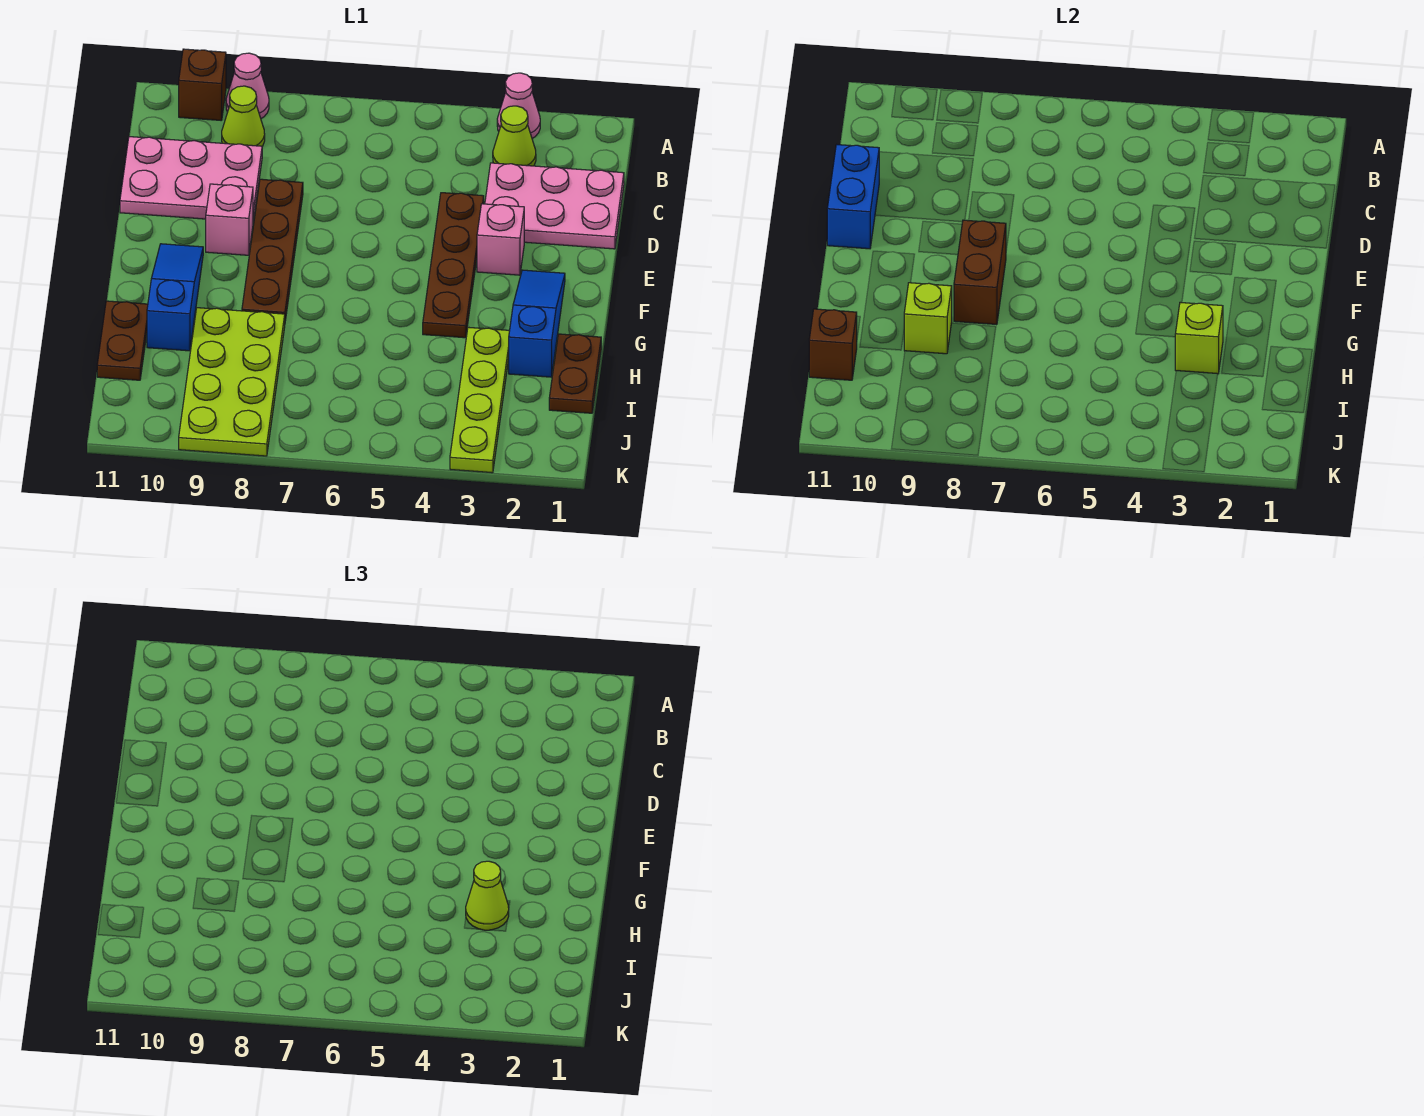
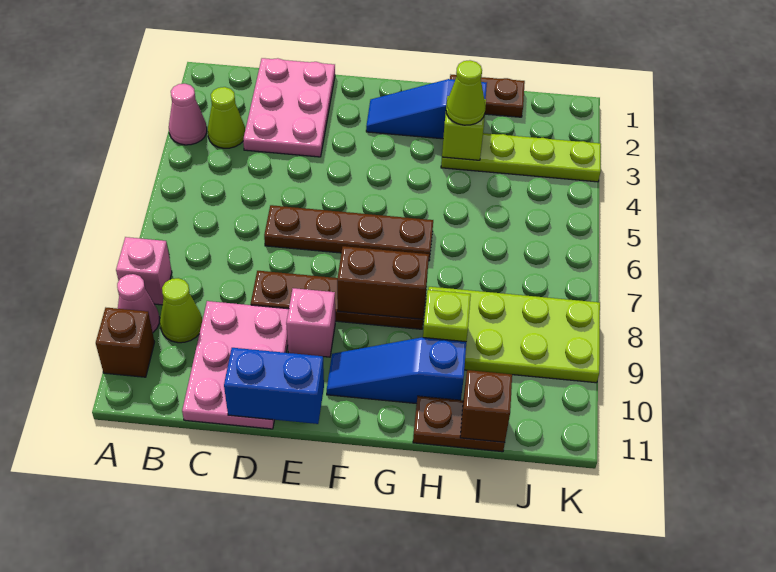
brown 1x4 plate [423,193,484,338] -> brown 1x4 plate moved to [264,205,433,261]
pink 1x1 brick [477,204,524,275] -> pink 1x1 brick moved to [116,237,172,305]

